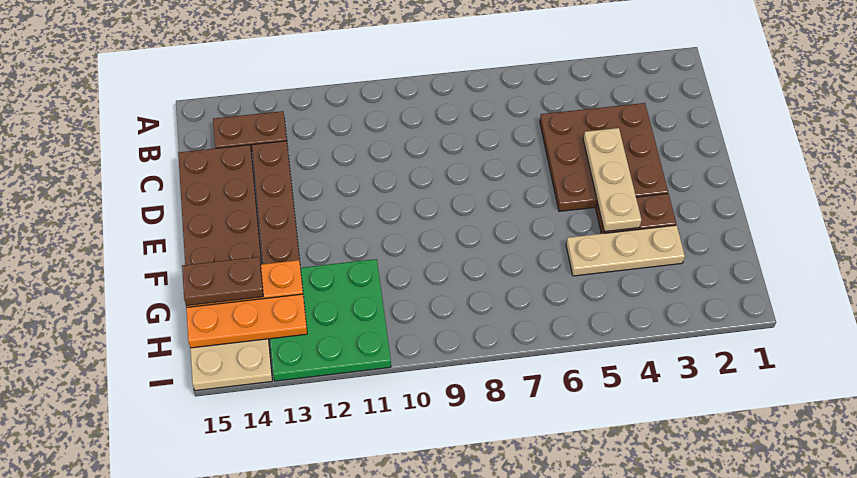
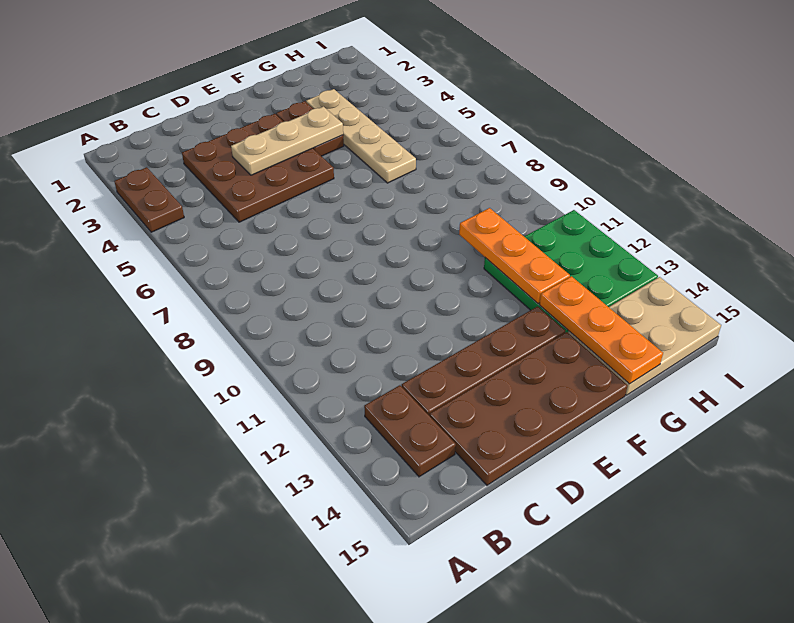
tan 1x3 plate [566,225,685,276] -> tan 1x4 plate [306,89,416,183]
brown 1x2 plate [182,257,263,306] -> brown 1x2 plate moved to [114,167,184,232]
orange 1x3 plate [186,294,307,348] -> orange 1x3 plate moved to [459,208,570,304]

